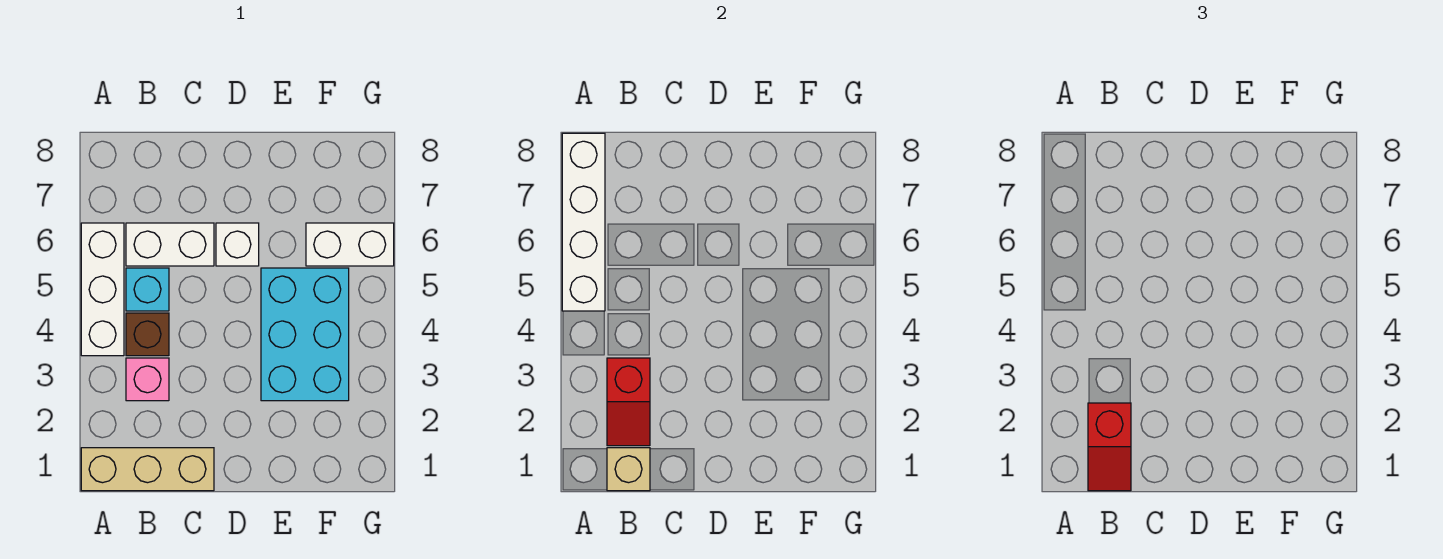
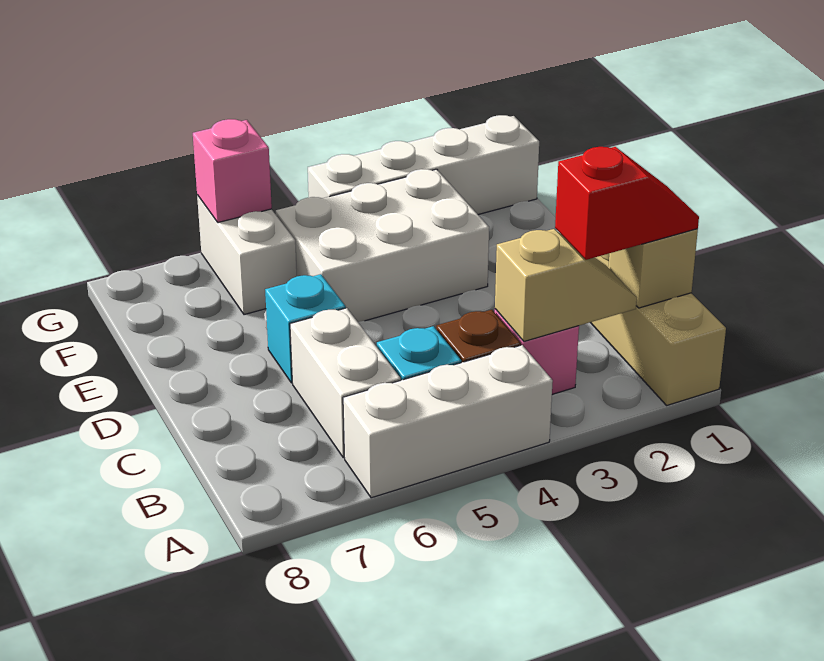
white 1x4 brick [562,133,605,311] -> white 1x4 brick moved to [308,115,539,215]
red 1x2 slope [607,358,650,446] -> tan 1x2 slope [495,229,637,341]
white 1x1 brick [216,223,259,266] -> cyan 1x1 brick [265,274,346,383]
cyan 2x3 brick [261,268,349,401] -> white 2x3 brick [276,169,489,322]
none -> pink 1x1 brick [193,119,272,223]

